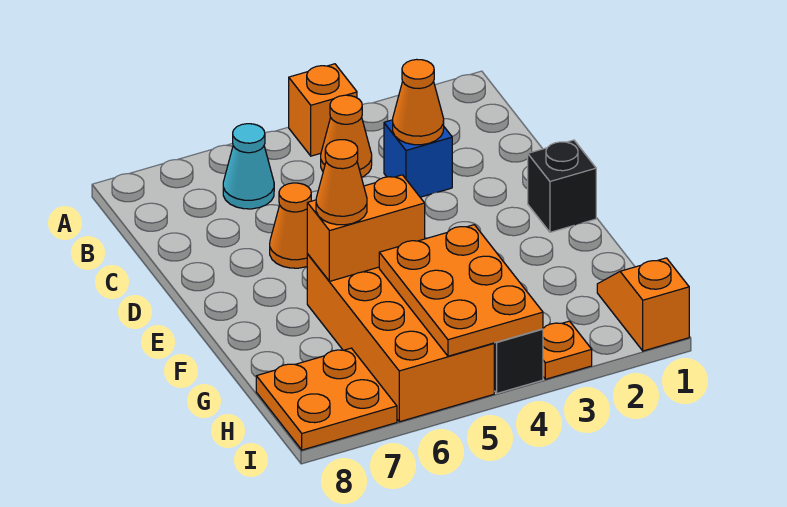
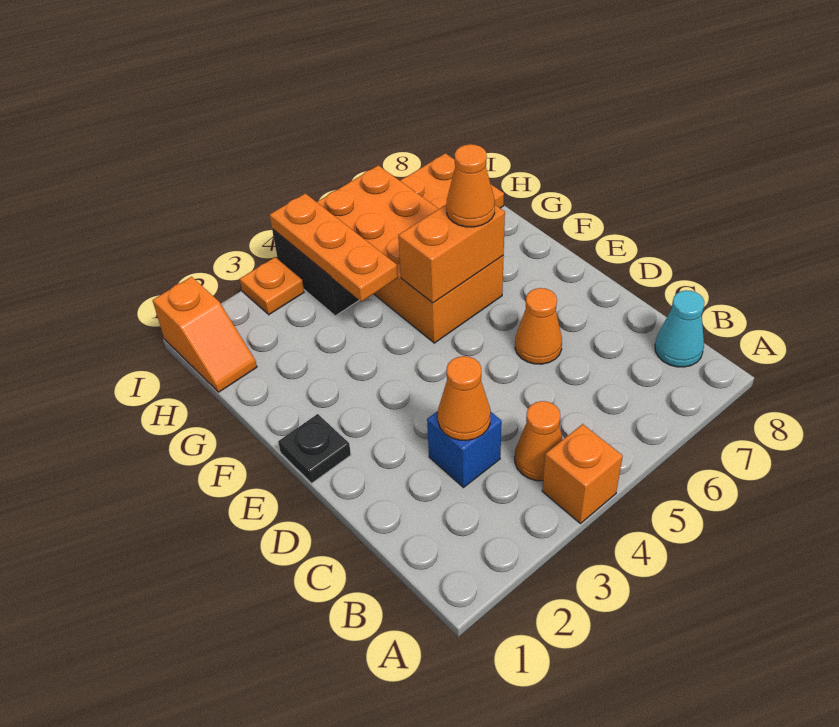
cyan 1x1 cone [223,124,274,209] -> cyan 1x1 cone moved to [655,290,705,367]
black 1x1 brick [528,140,596,232] -> black 1x1 plate [278,414,351,483]
orange 2x3 plate [379,225,543,356] -> orange 1x3 plate [270,193,398,302]

